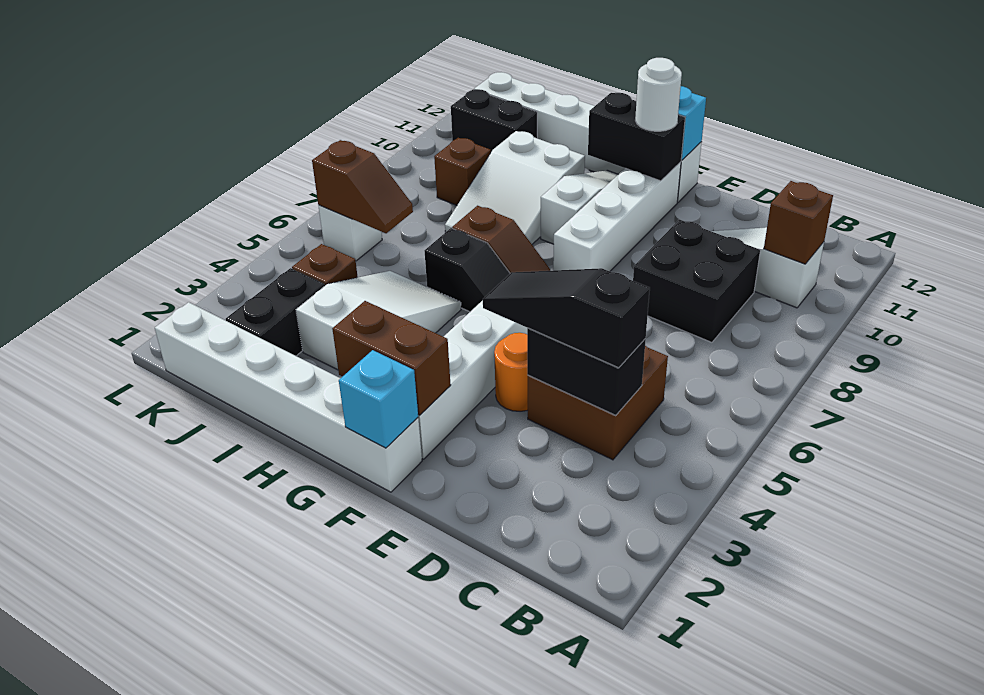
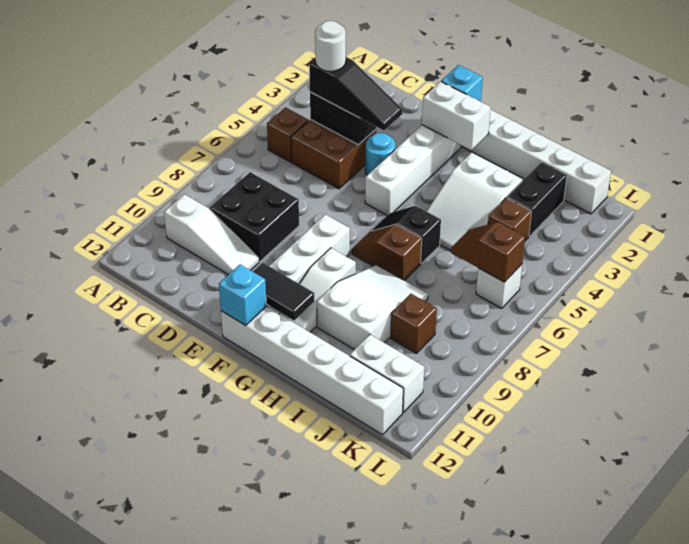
brown 1x1 brick [764,181,833,264] -> brown 1x1 brick moved to [267,108,308,162]
orange 1x1 round brick [494,333,528,411] -> cyan 1x1 round brick [365,133,395,175]
brown 1x2 brick [332,301,451,415] -> white 1x2 brick [422,81,491,150]
black 1x2 brick [588,93,685,181] -> black 1x2 tile [253,263,314,321]
white 1x1 round brick [635,58,682,131] -> white 1x1 round brick moved to [315,21,346,71]
black 1x2 brick [451,89,537,152] -> white 1x2 brick [350,335,424,412]

